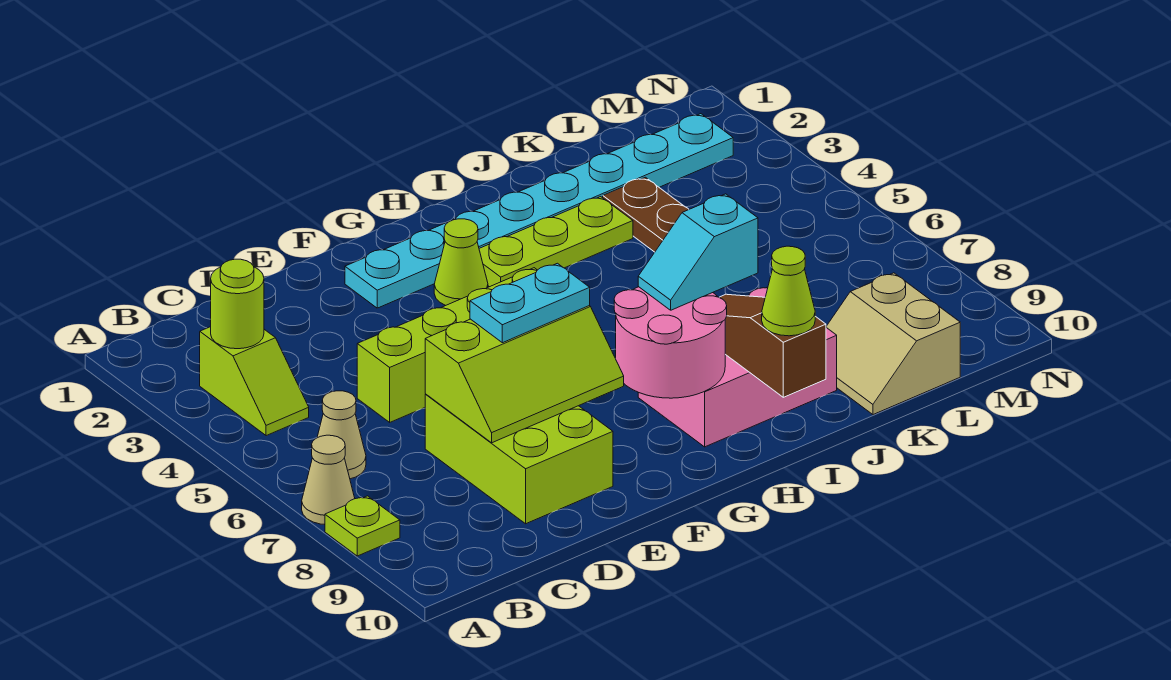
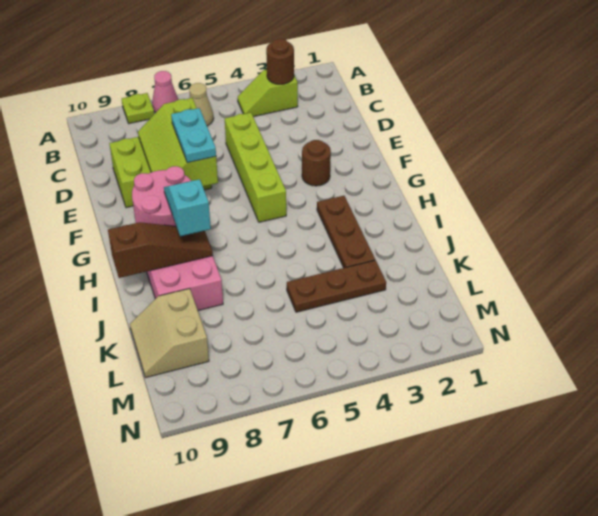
tan 1x1 cone [302,435,355,525] -> pink 1x1 cone [152,71,178,113]
lime 1x1 round brick [211,259,264,349] -> brown 1x1 round brick [266,39,294,84]
cyan 1x8 plate [345,114,733,308] -> none
none -> brown 1x1 round brick [302,140,331,186]
lime 1x1 cone [434,219,488,306] -> none
lime 1x3 plate [479,197,633,287] -> brown 1x3 plate [317,196,375,268]
lime 1x1 cone [762,246,815,336] -> none
tan 2x2 slope [826,273,960,415] -> tan 2x2 slope turned to [130,288,209,378]

